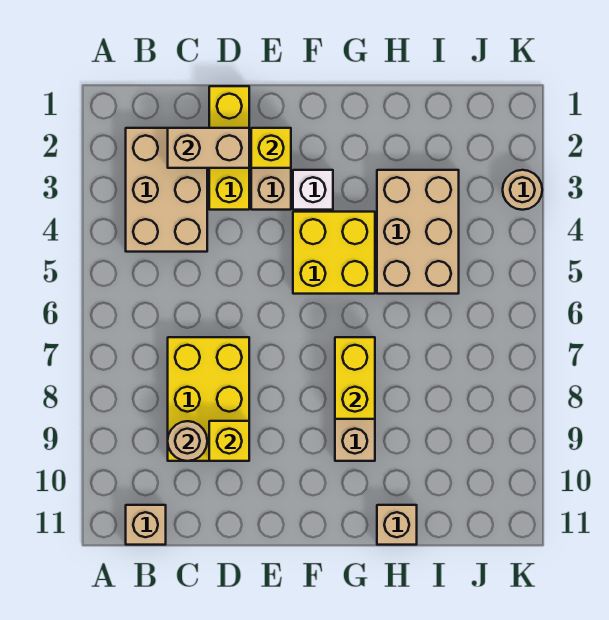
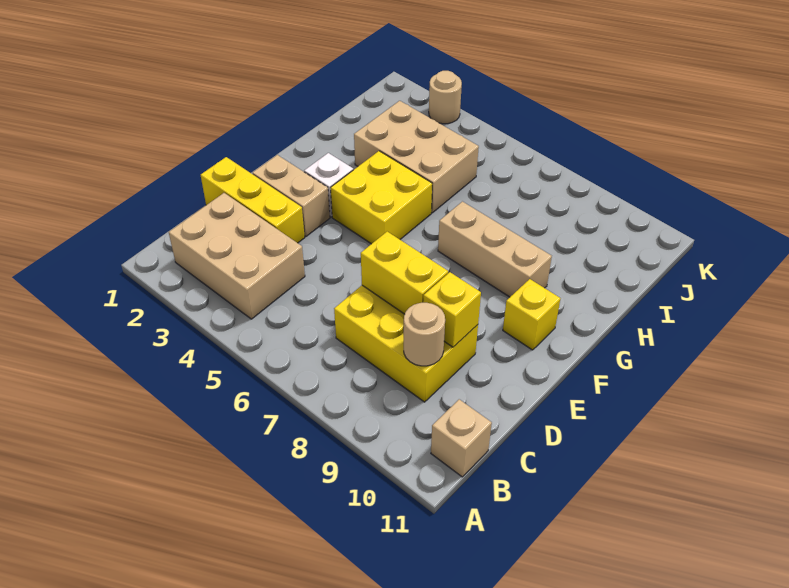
tan 1x2 brick [168,128,249,168] -> none
yellow 1x1 brick [251,128,291,168] -> yellow 1x1 brick moved to [503,279,560,350]
yellow 1x2 brick [335,337,375,419] -> yellow 1x2 brick moved to [361,232,448,314]
tan 1x1 brick [377,505,417,545] -> none

